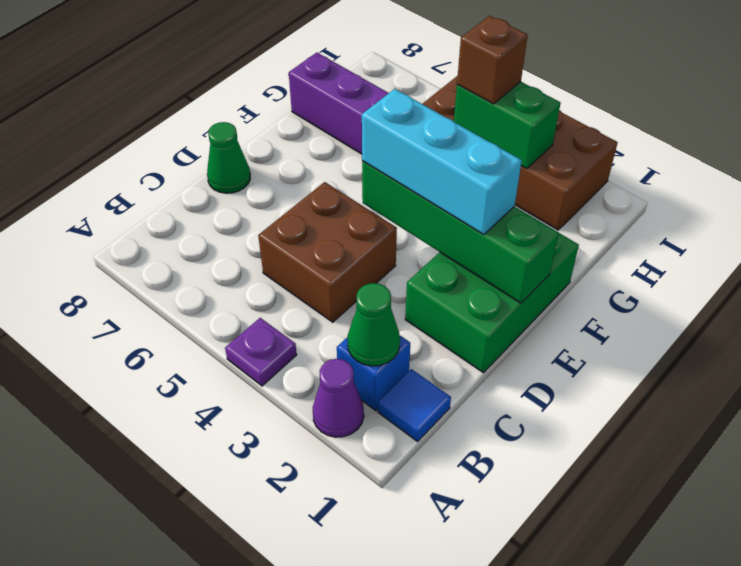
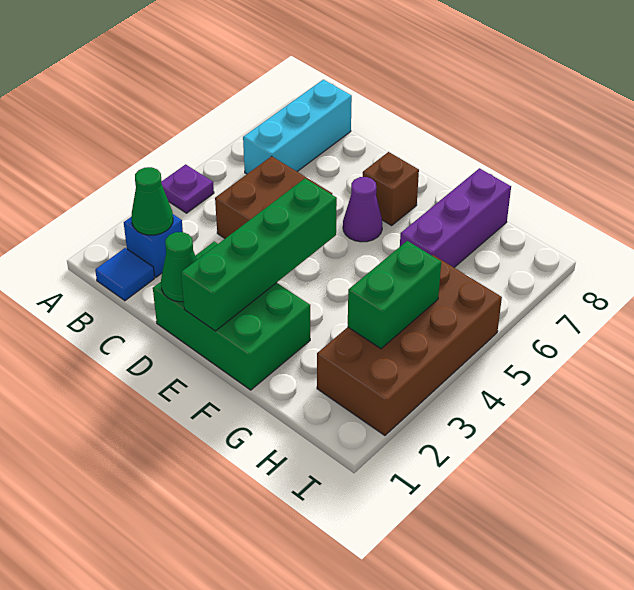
purple 1x1 cone [313,359,364,437] -> purple 1x1 cone moved to [343,177,383,242]
green 1x1 cone [207,122,250,193] -> green 1x1 cone moved to [161,232,197,302]
cyan 1x3 brick [362,89,522,235] -> cyan 1x3 brick moved to [243,80,352,174]
brown 1x1 brick [457,16,528,104] -> brown 1x1 brick moved to [363,152,419,226]

